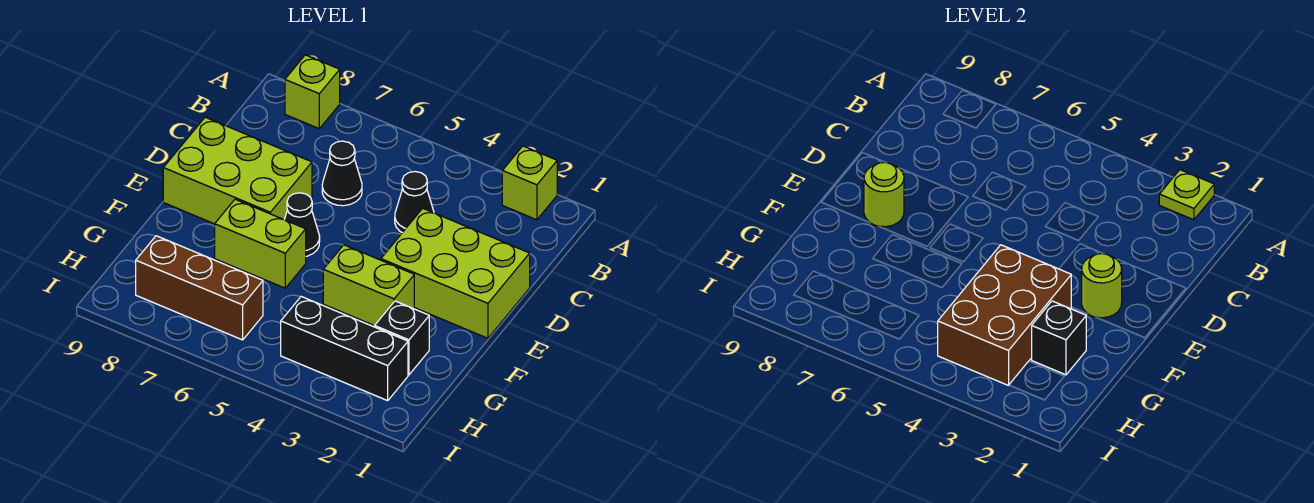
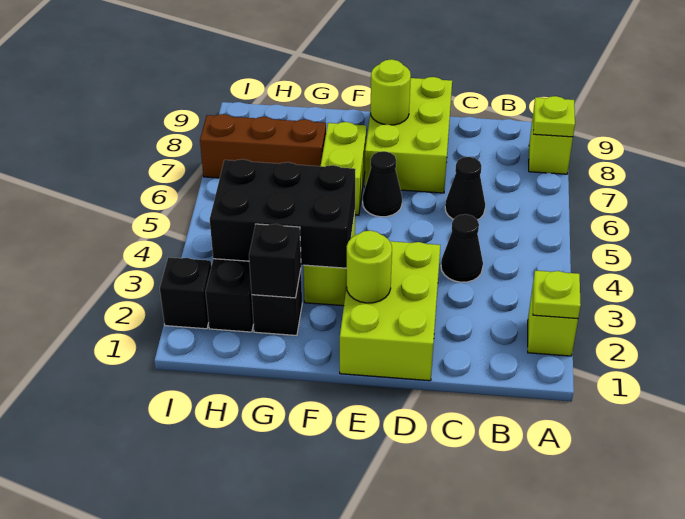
none -> lime 1x1 plate [533,96,575,137]
brown 2x3 brick [938,245,1071,385] -> black 2x3 brick [210,159,355,268]
brown 1x3 brick [136,236,263,340] -> brown 1x3 brick turned to [200,114,326,178]
none -> black 1x1 brick [160,257,211,329]

